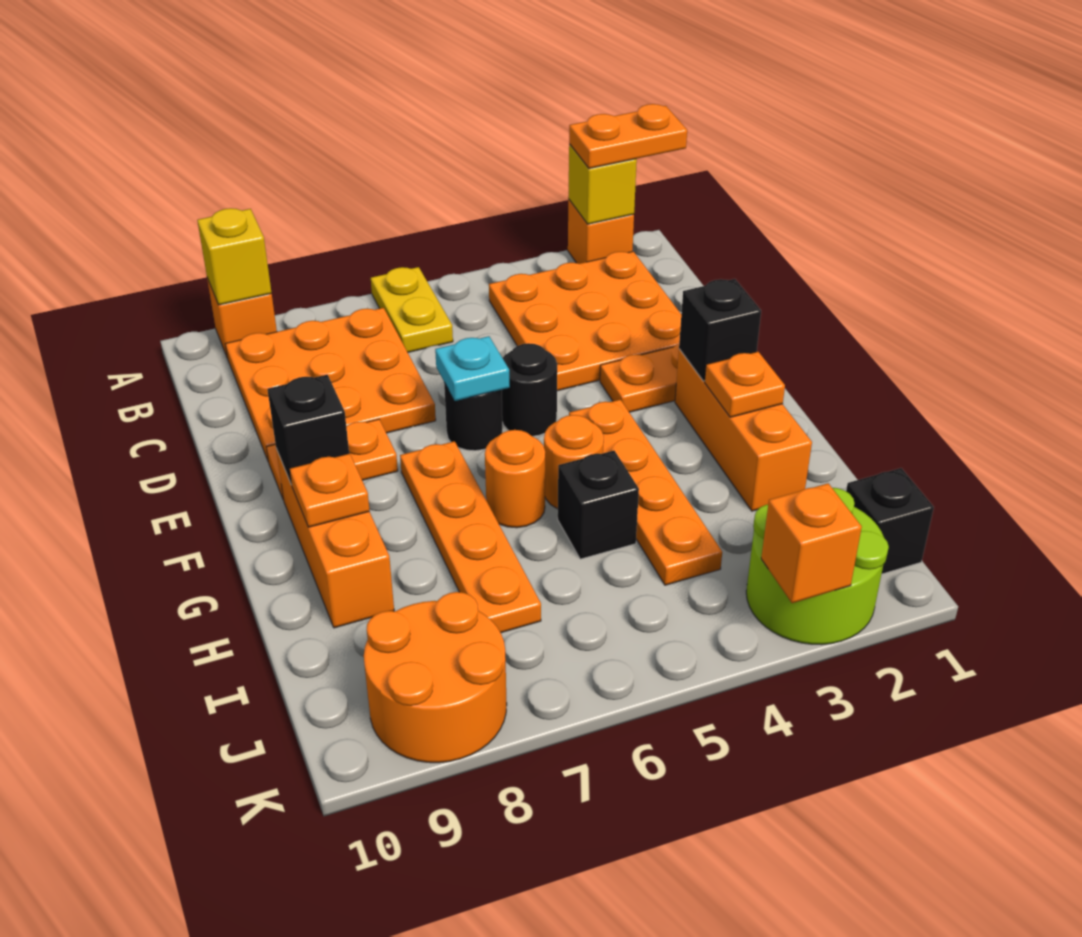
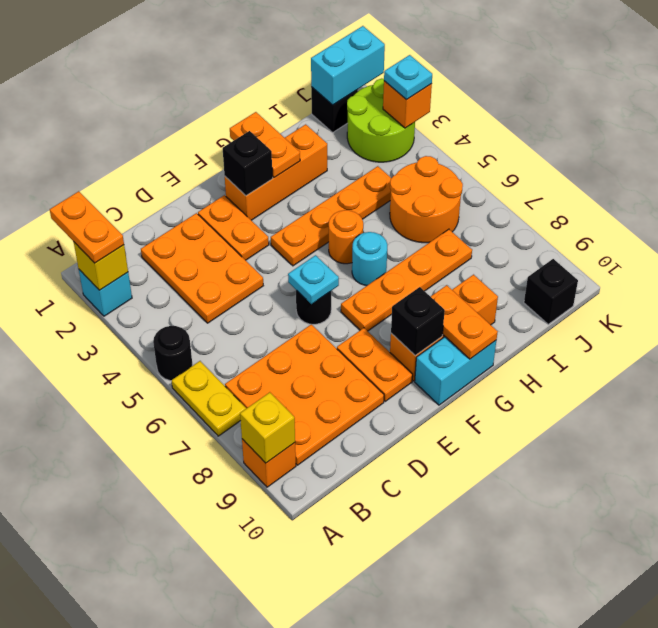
orange 1x1 brick [568,199,634,264] -> cyan 1x1 brick [79,270,132,316]
yellow 1x2 plate [371,267,453,352] -> yellow 1x2 plate turned to [171,361,246,436]
orange 3x3 plate [489,251,681,391] -> orange 2x3 plate [141,213,263,323]
black 1x1 round brick [502,343,557,436] -> black 1x1 round brick moved to [153,326,193,381]
none -> cyan 1x2 brick [415,337,496,405]
orange 1x1 plate [705,352,785,417] -> orange 1x2 plate [230,112,300,178]
orange 1x1 round brick [485,430,545,528] -> cyan 1x1 round brick [352,232,388,286]
orange 1x1 plate [290,453,370,527] -> orange 1x2 plate [431,285,498,359]
black 1x1 brick [558,451,639,559] -> black 1x1 brick moved to [524,259,578,324]
none -> cyan 1x2 brick [311,26,385,105]
orange 2x2 round brick [364,592,507,763] -> orange 2x2 round brick moved to [390,156,463,243]
none -> cyan 1x1 plate [384,55,432,100]

